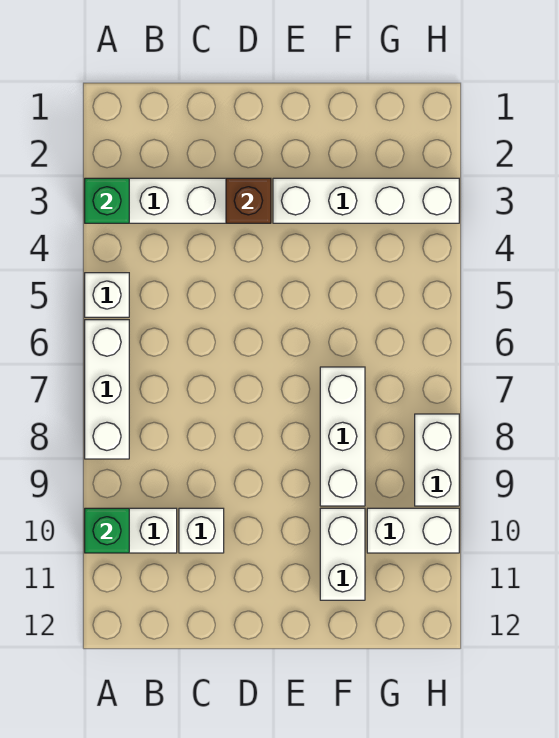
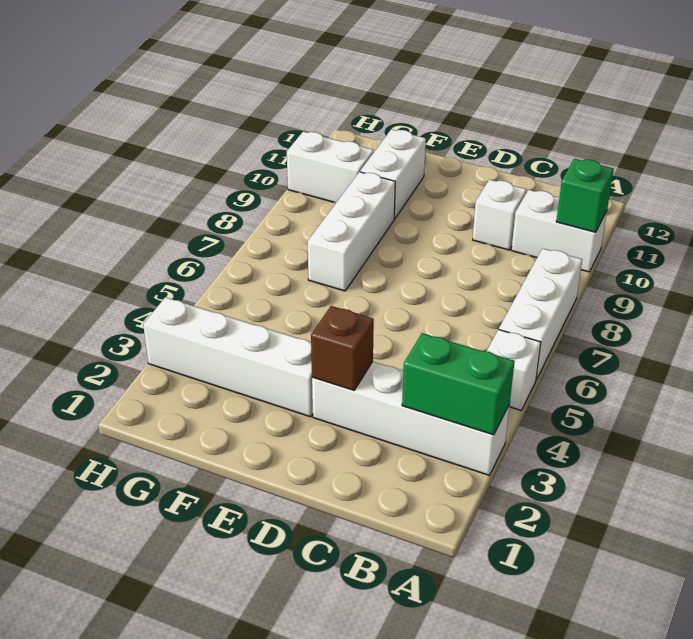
green 1x1 brick [85,178,129,223] -> green 1x2 brick [402,333,515,435]
white 1x2 brick [415,414,459,506] -> none

